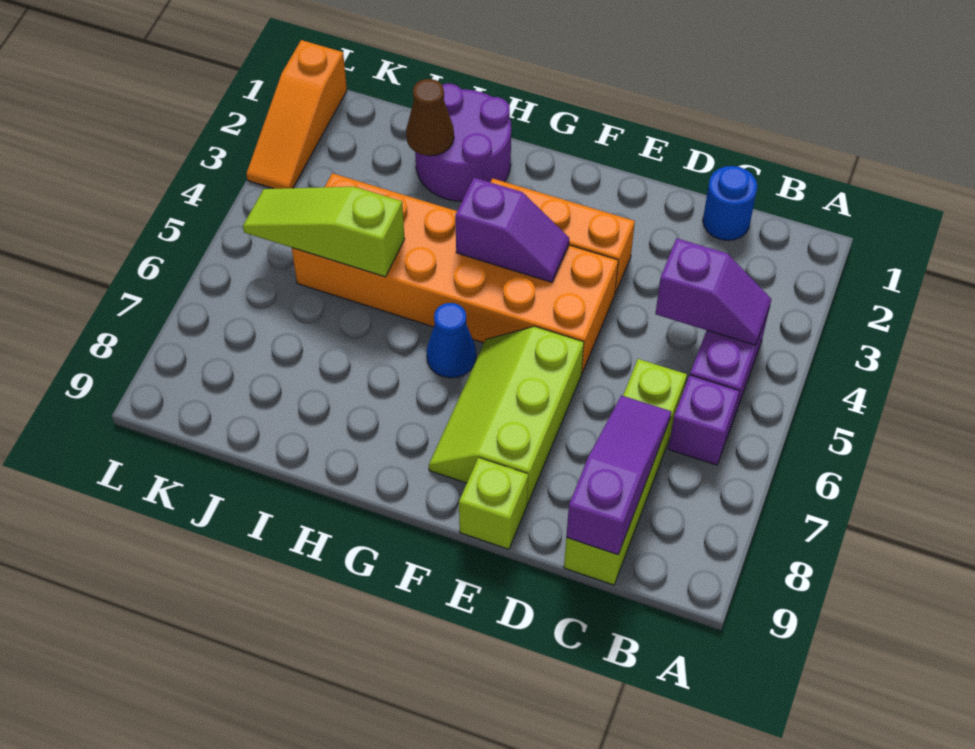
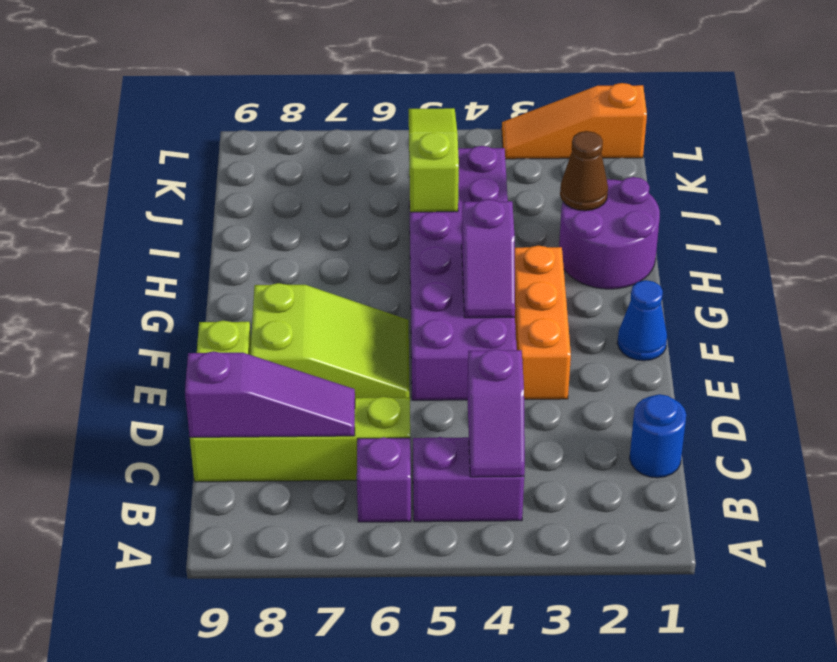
orange 2x6 brick [292,173,618,374] -> purple 2x6 brick [409,146,517,400]
lime 2x3 slope [429,326,584,503] -> lime 2x3 slope turned to [250,283,410,398]
blue 1x1 cone [426,303,476,378] -> blue 1x1 cone moved to [617,280,667,361]

